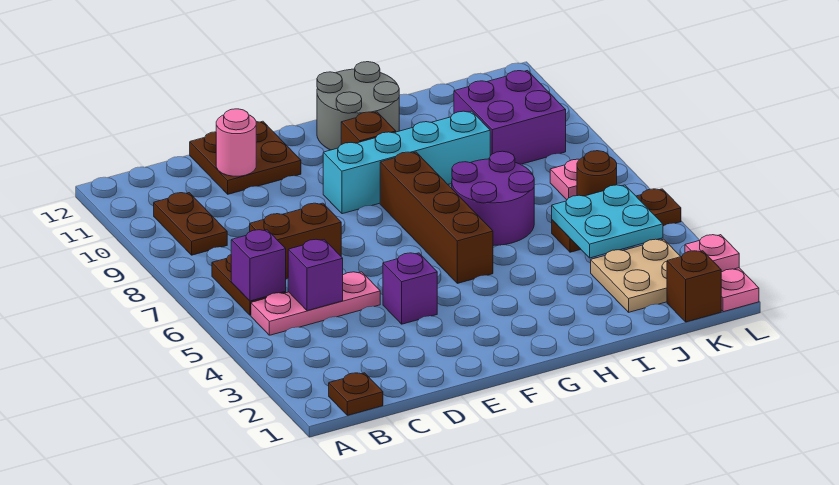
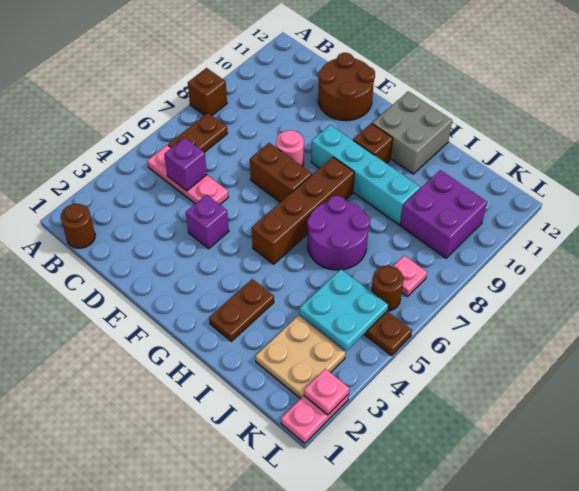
brown 1x1 plate [329,373,383,415] -> brown 1x1 round brick [61,204,95,248]
purple 1x1 brick [231,230,286,301] -> none
brown 1x2 plate [154,193,227,255] -> brown 1x2 plate moved to [209,279,274,341]
brown 1x2 brick [250,203,341,279] -> brown 1x2 brick moved to [250,143,312,202]
brown 2x2 plate [190,121,301,194] -> brown 2x2 round brick [318,53,375,121]
pink 1x1 round brick [216,109,256,176] -> pink 1x1 round brick moved to [276,130,304,167]
grey 2x2 round brick [317,62,399,150] -> grey 2x2 brick [372,91,452,174]
brown 1x1 brick [667,251,721,322] -> brown 1x1 brick moved to [188,68,227,115]

